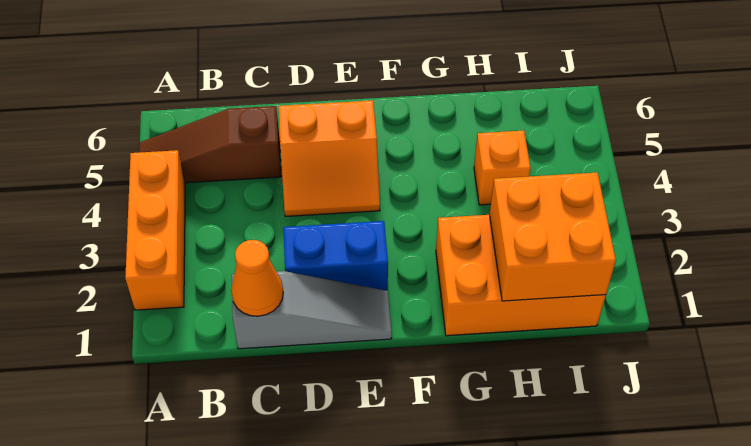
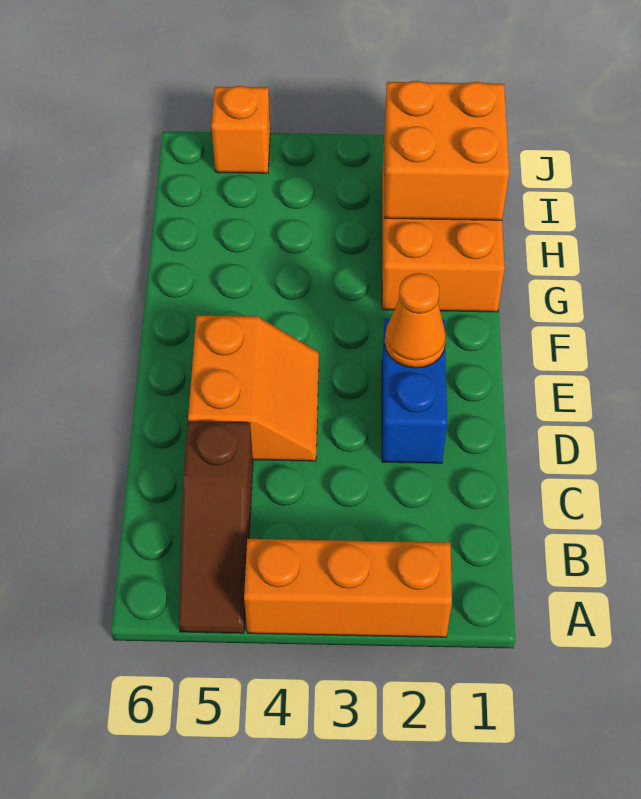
grey 1x3 slope [232,271,392,349] -> none
orange 1x1 cone [231,240,283,316] -> orange 1x1 cone moved to [385,273,446,368]
orange 1x1 brick [474,131,531,205] -> orange 1x1 brick moved to [211,86,270,173]

